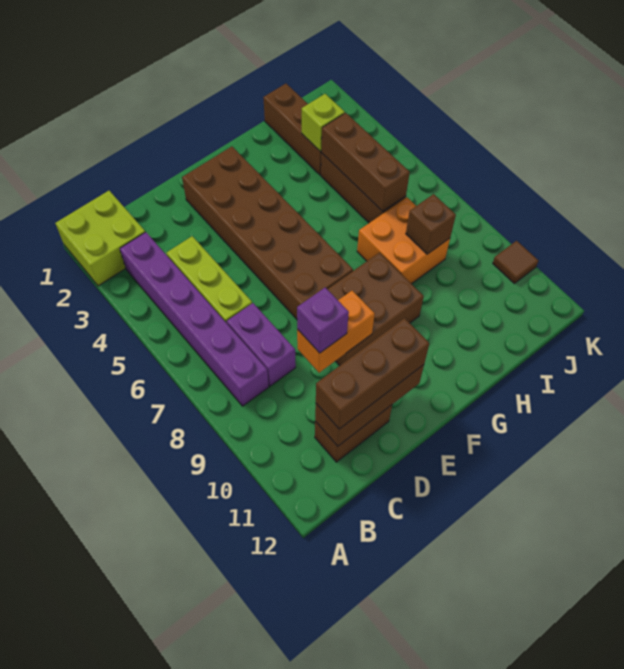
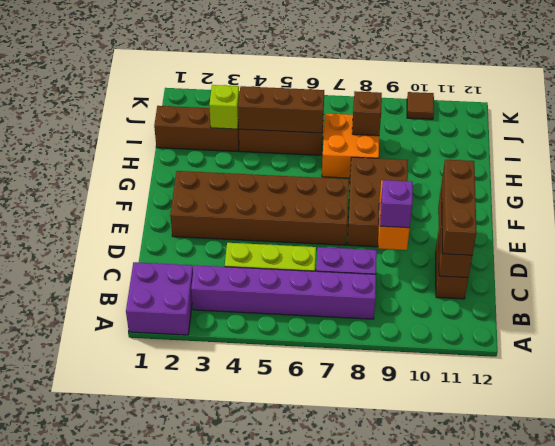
lime 2x2 brick [55,191,145,286] -> purple 2x2 brick [126,262,193,335]

